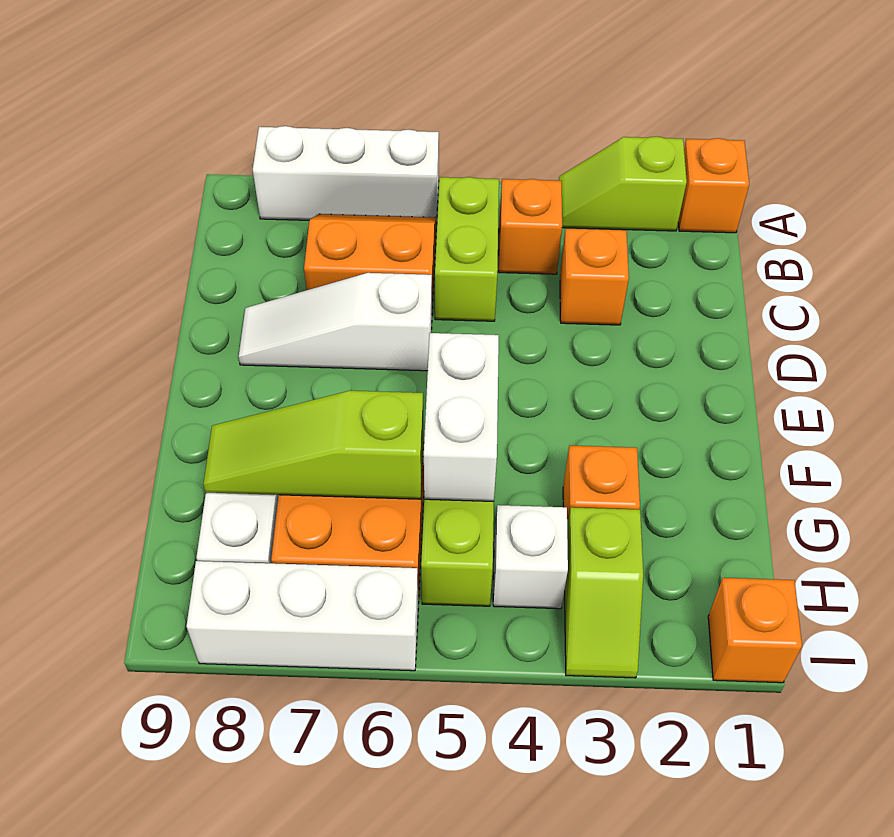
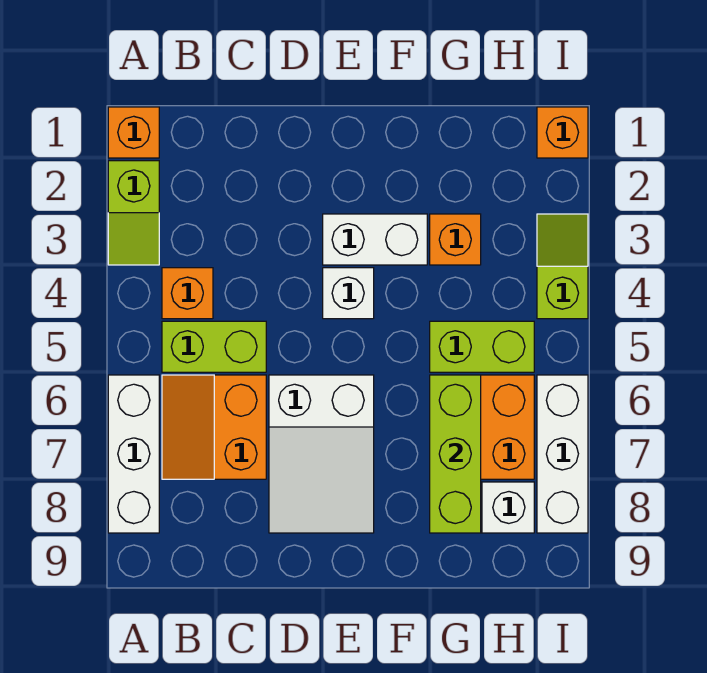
orange 1x1 brick [560,229,629,325] -> none
white 1x3 slope [239,273,432,371] -> white 2x3 slope [269,375,374,533]
white 1x2 brick [424,333,499,501] -> white 1x2 brick moved to [323,214,427,265]
lime 1x3 slope [204,391,424,499] -> lime 1x3 brick [430,375,481,533]
lime 1x2 slope [565,507,643,678] -> lime 1x2 slope turned to [537,214,588,319]
white 1x1 brick [493,505,568,609] -> white 1x1 brick moved to [323,268,374,319]

